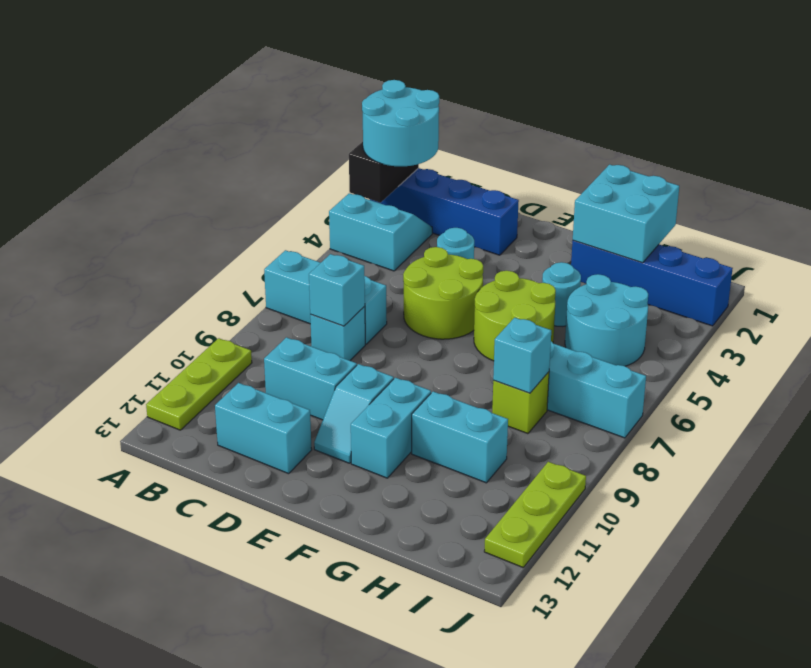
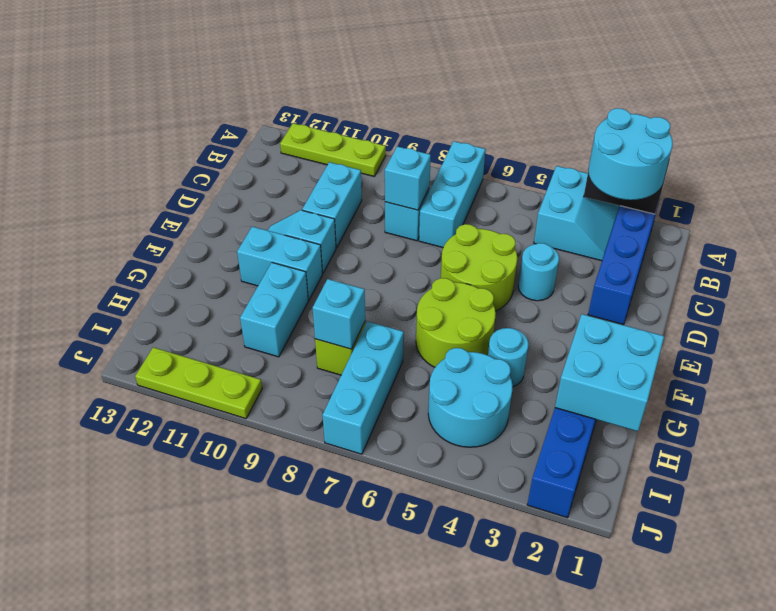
cyan 1x2 brick [215,383,312,474] -> none

